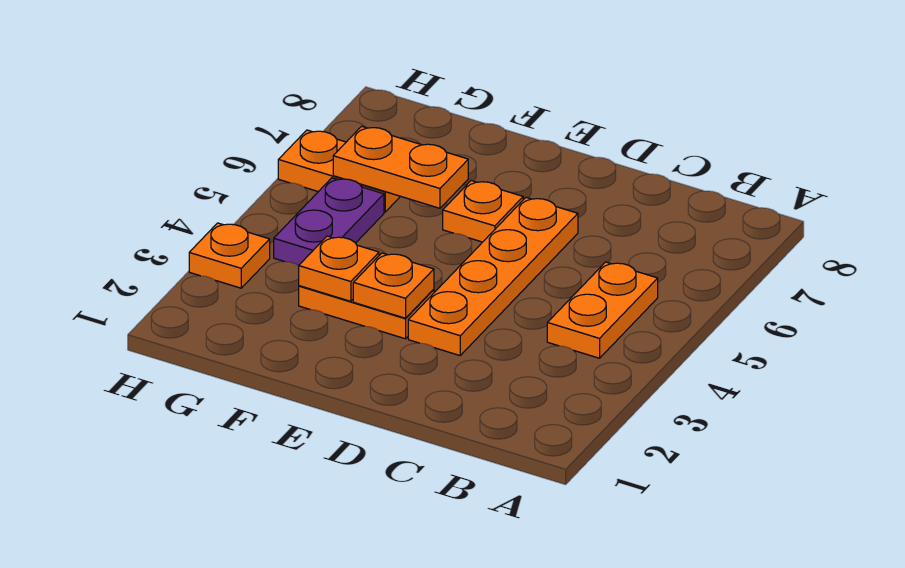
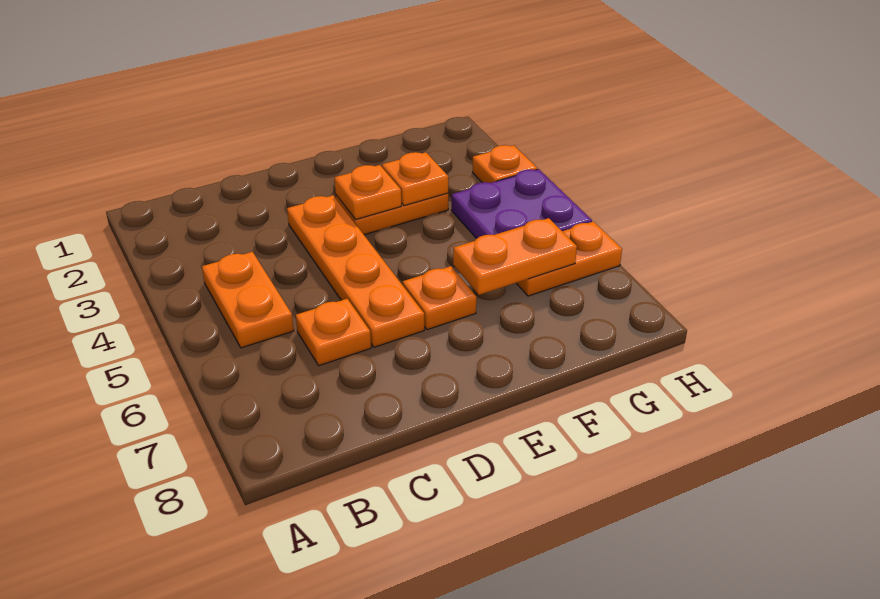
none -> orange 1x1 plate [296,299,371,366]
purple 1x2 plate [274,178,384,266] -> purple 2x2 plate [451,169,592,239]

